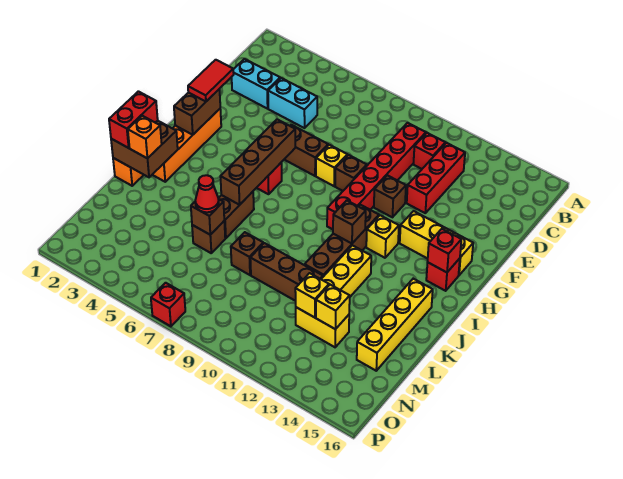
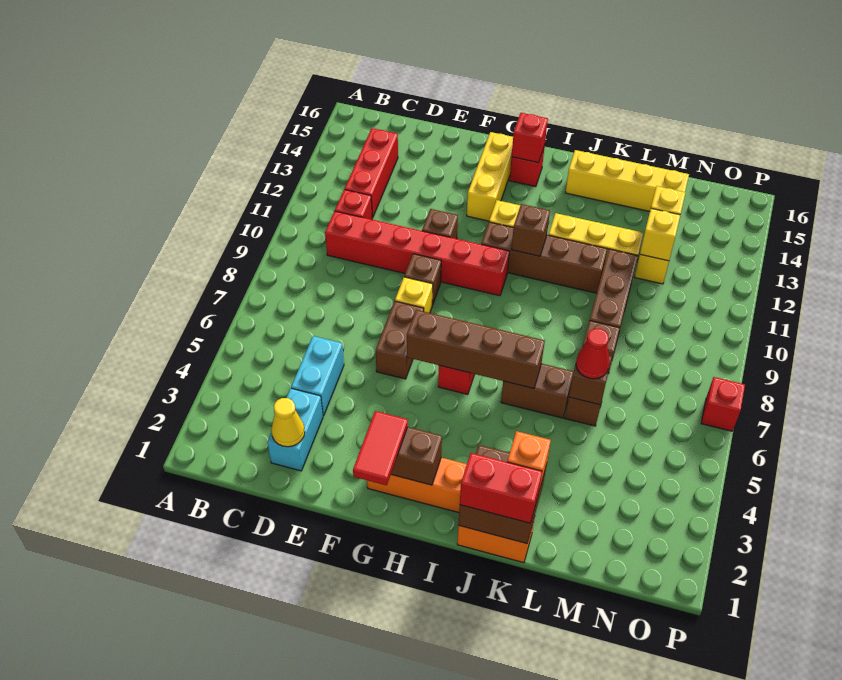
red 1x3 brick [407,143,465,213] -> red 1x3 brick turned to [345,128,398,218]
none -> yellow 1x1 cone [271,398,305,447]
red 1x2 tile [188,60,234,102] -> red 1x2 tile turned to [353,411,408,485]

